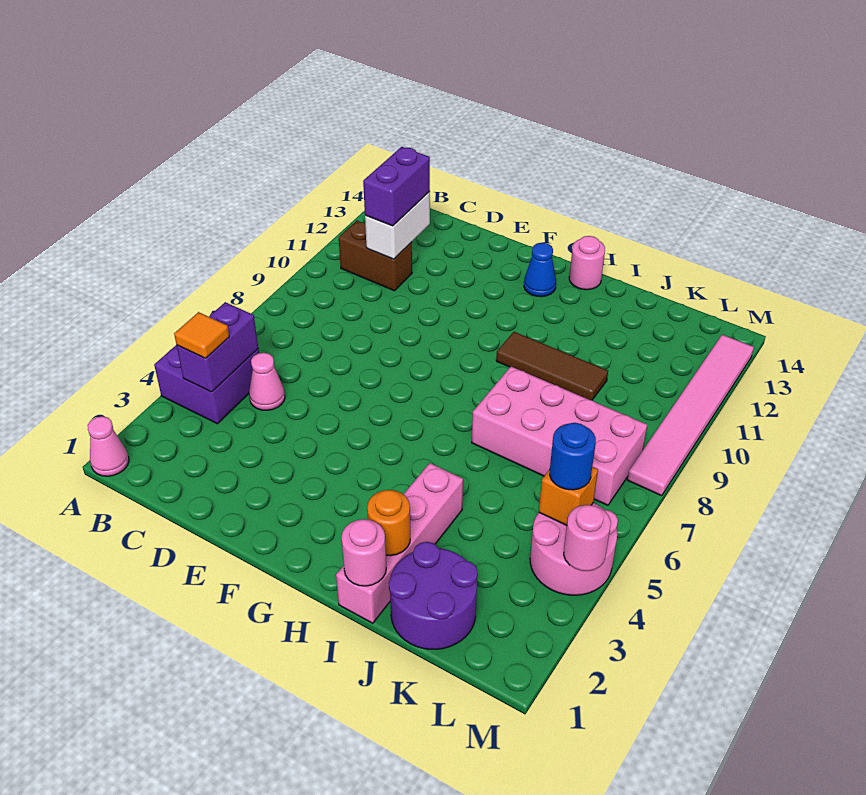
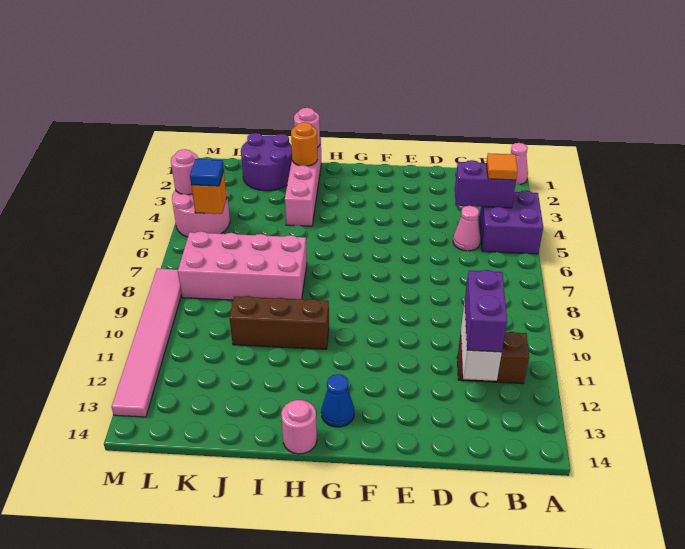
purple 1x2 brick [177,302,258,392] -> purple 1x2 brick turned to [455,160,516,208]
brown 1x3 tile [496,332,608,400] -> brown 1x3 brick [229,296,329,349]
blue 1x1 round brick [550,423,596,490] -> blue 1x1 tile [190,159,224,186]

